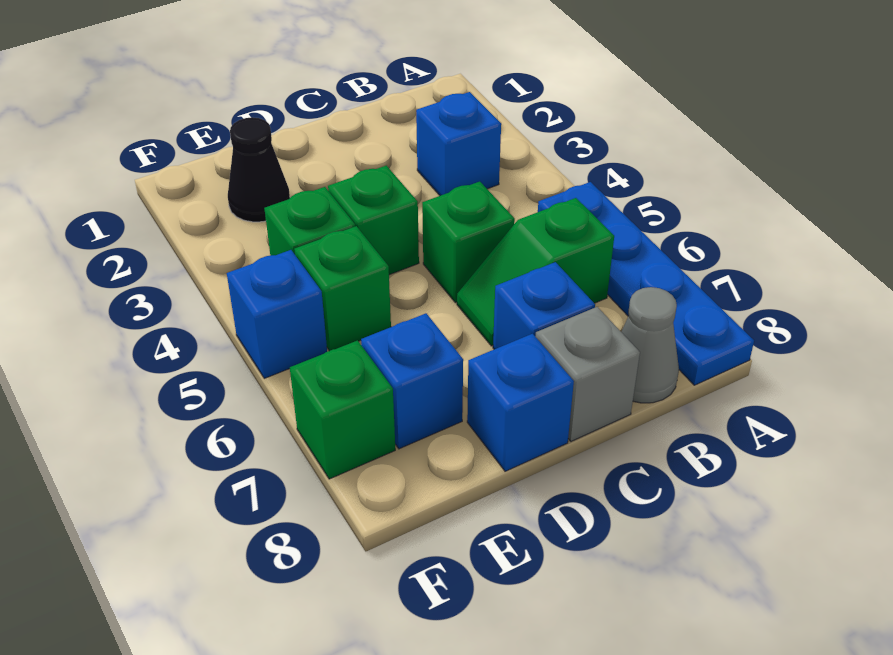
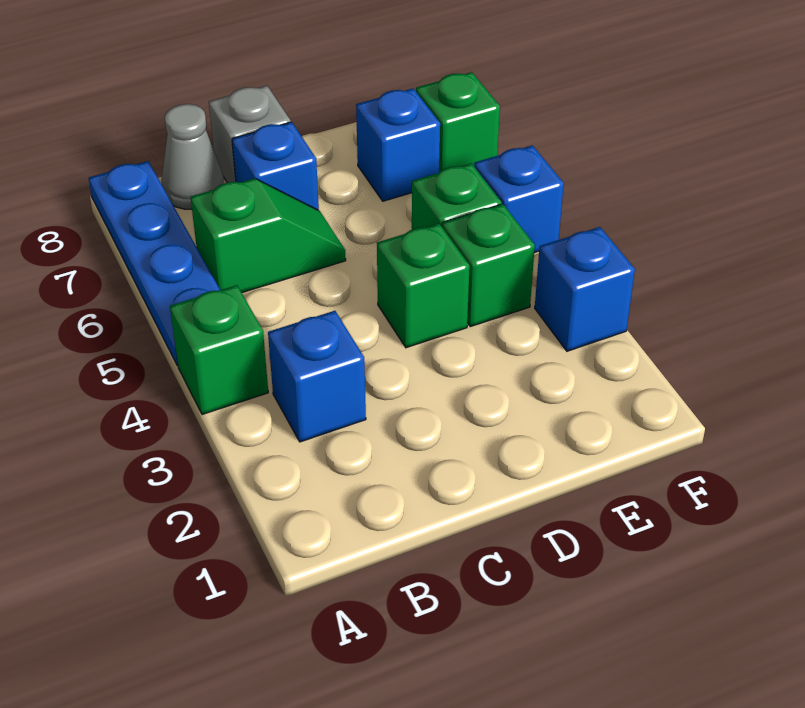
green 1x1 brick [422,182,515,303] -> green 1x1 brick moved to [170,285,268,415]
blue 1x1 brick [467,334,574,471] -> blue 1x1 brick moved to [535,227,635,351]
black 1x1 cone [228,117,290,222] -> none

